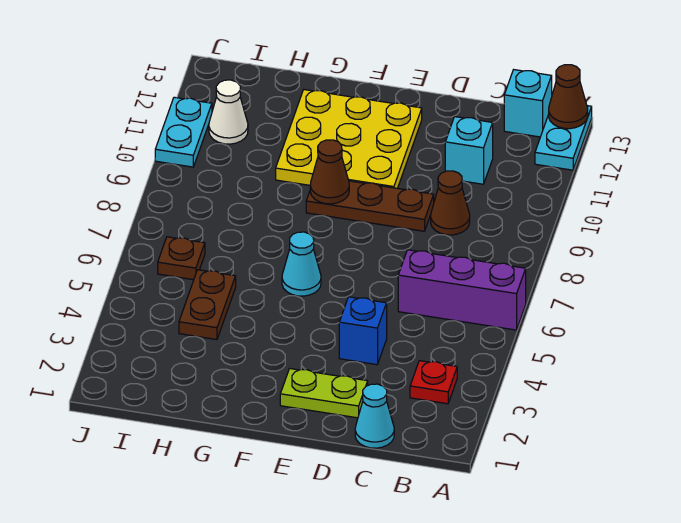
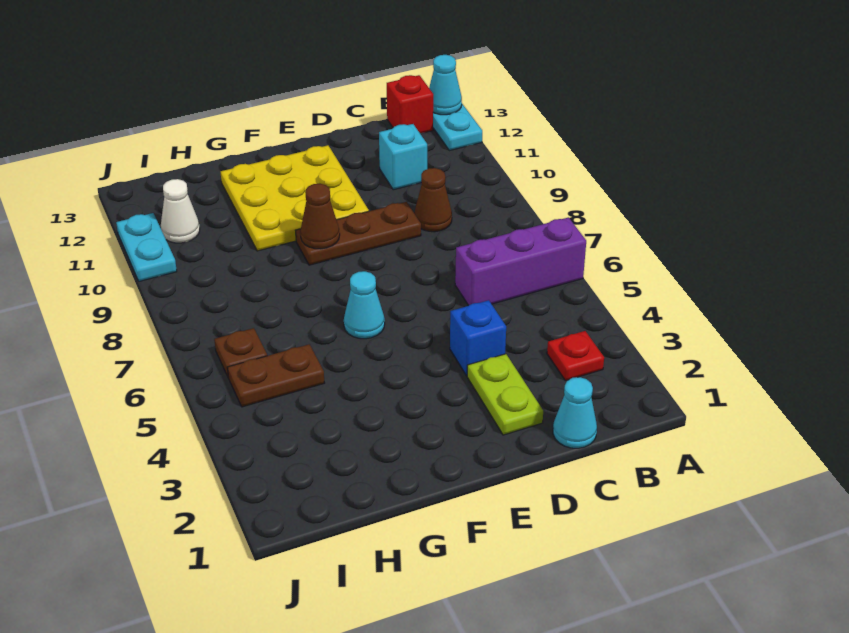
brown 1x1 cone [549,65,588,129] -> cyan 1x1 cone [429,55,462,115]
cyan 1x1 brick [504,70,552,137] -> red 1x1 brick [387,75,433,133]
lime 1x2 plate [280,369,368,418] -> lime 1x2 plate turned to [467,354,543,435]
brown 1x2 plate [179,270,236,340] -> brown 1x2 plate turned to [227,344,324,407]

